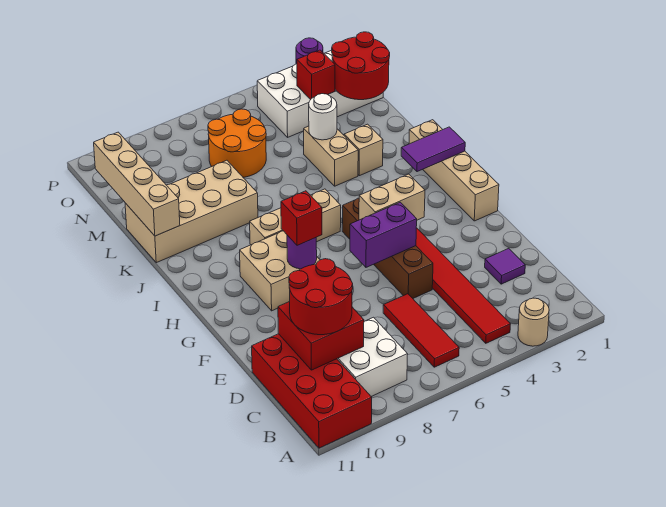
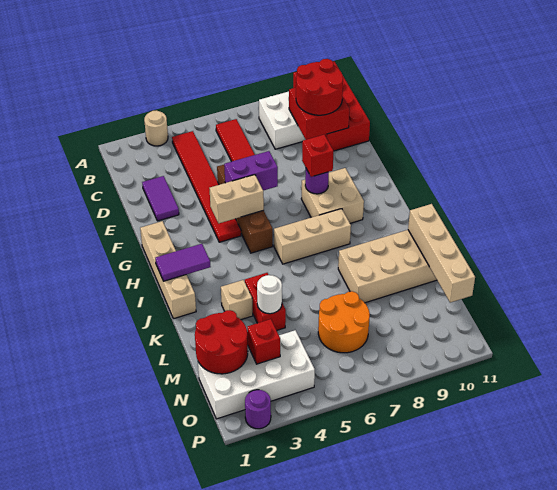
purple 1x1 tile [485,248,525,284] -> purple 1x2 tile [142,176,179,221]
tan 1x2 brick [304,126,358,186] -> red 1x2 brick [245,273,286,330]

